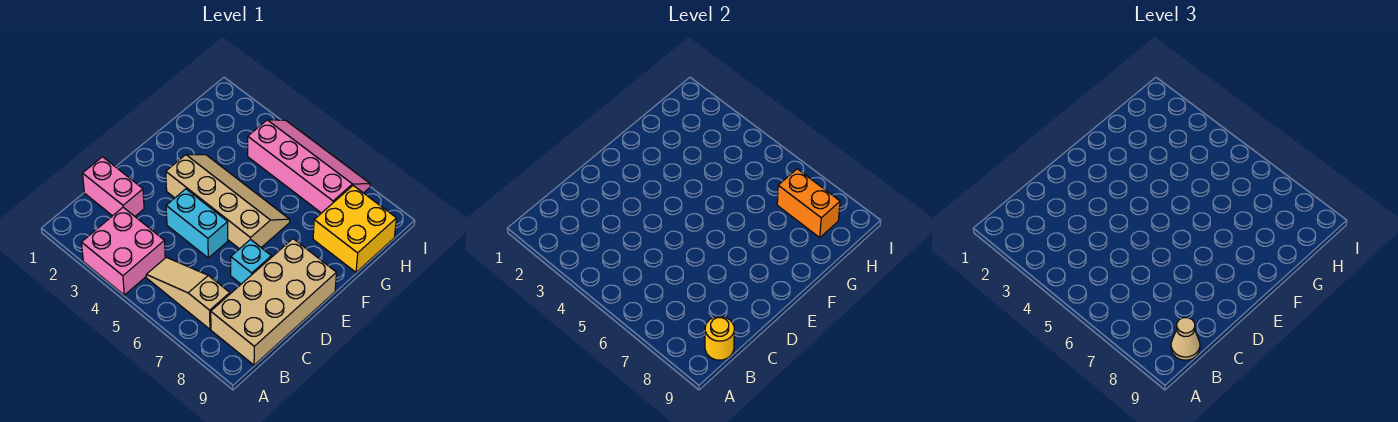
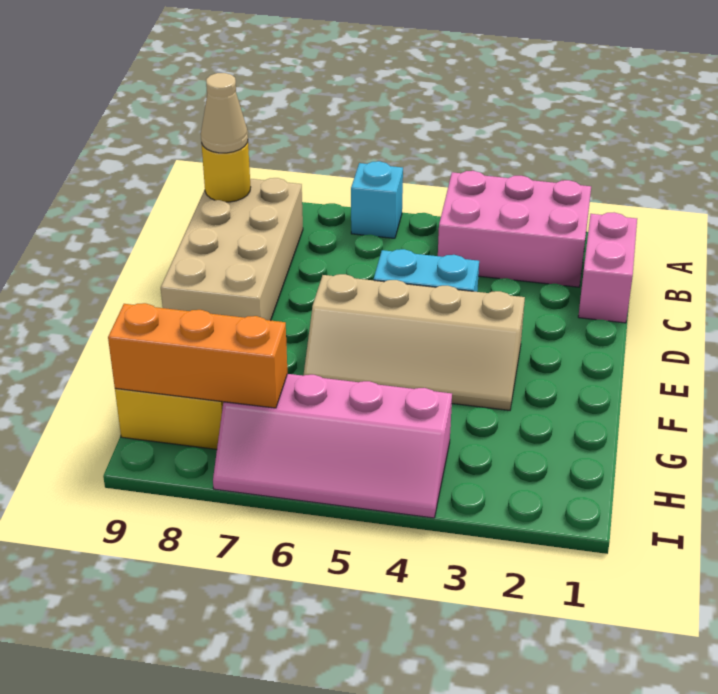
pink 2x2 brick [82,207,165,295] -> pink 2x3 brick [438,171,591,287]
tan 1x3 slope [146,257,230,329] -> none
pink 1x2 brick [83,157,144,216] -> pink 1x2 brick turned to [578,212,637,323]
cyan 1x1 brick [231,239,271,284] -> cyan 1x1 brick moved to [351,161,403,238]
orange 1x2 brick [777,169,840,237] -> orange 1x3 brick [108,303,288,408]

